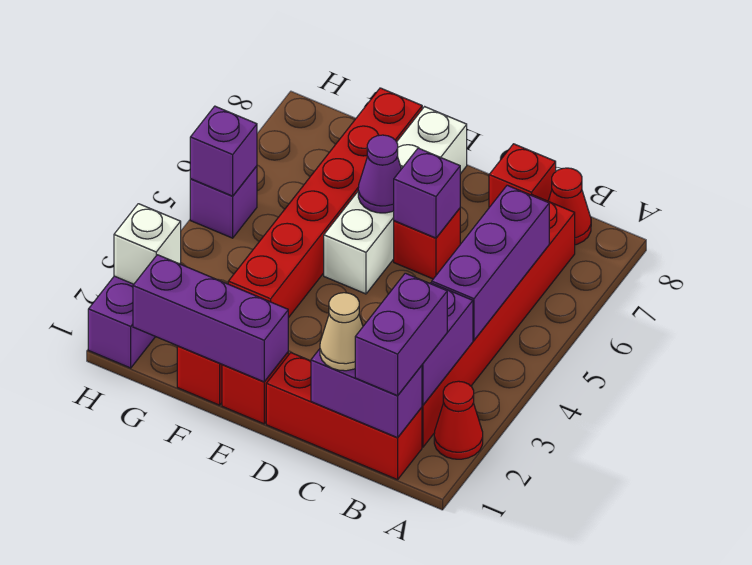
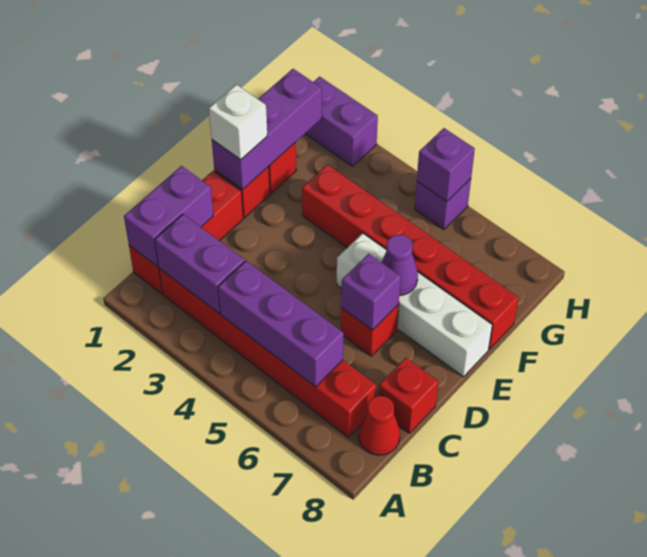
red 1x1 cone [434,381,483,459] -> none
purple 1x2 brick [355,273,447,396] -> none
tan 1x1 cone [320,293,363,371] -> none
white 1x1 brick [114,204,181,284] -> white 1x1 brick moved to [209,84,267,160]

